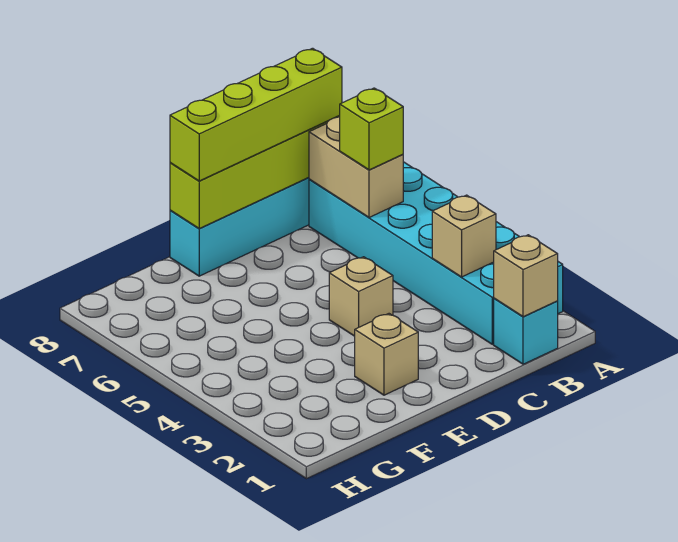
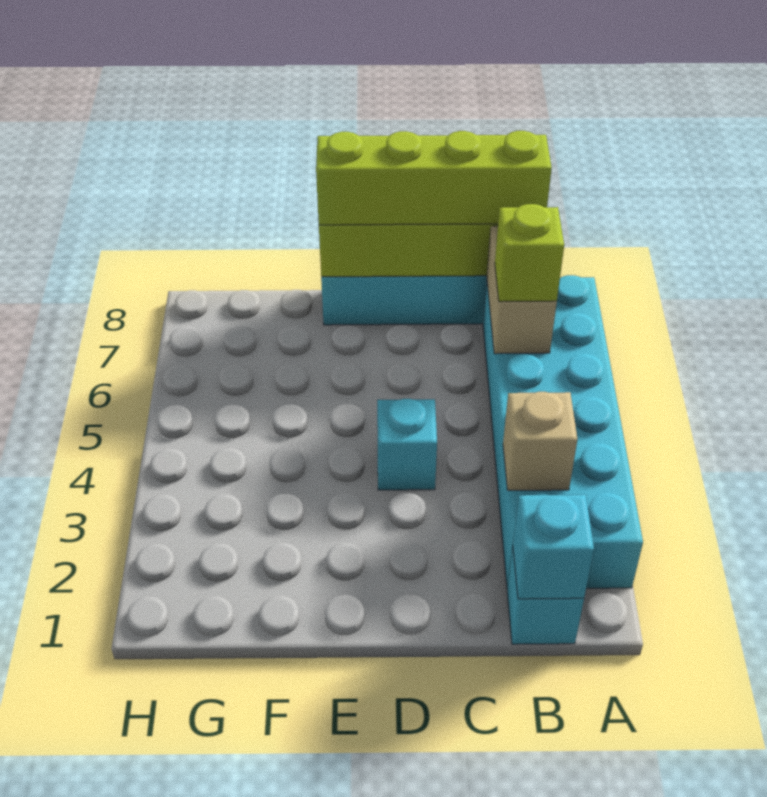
tan 1x1 brick [494,235,558,317] -> cyan 1x1 brick [513,495,594,599]
tan 1x1 brick [329,257,393,336] -> cyan 1x1 brick [377,399,437,490]
tan 1x1 brick [355,314,418,395] -> none

